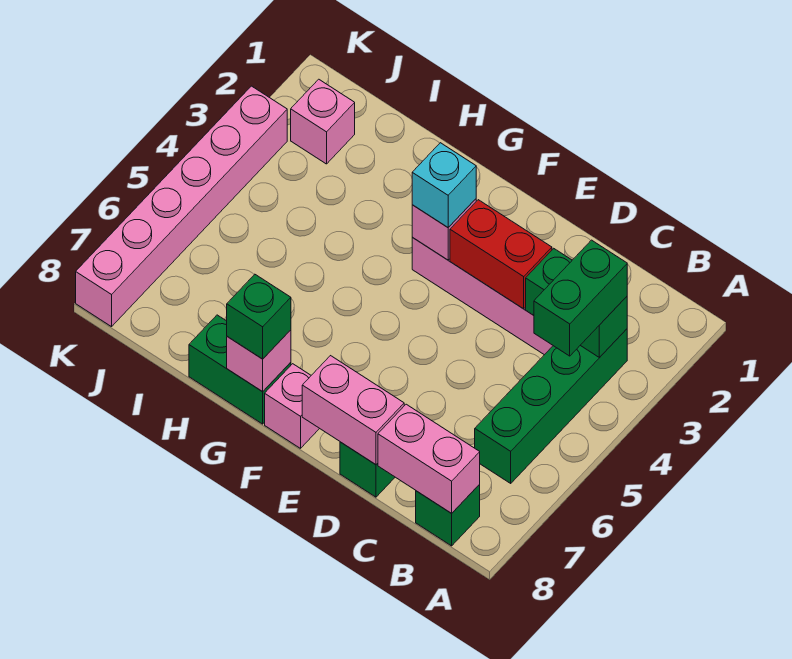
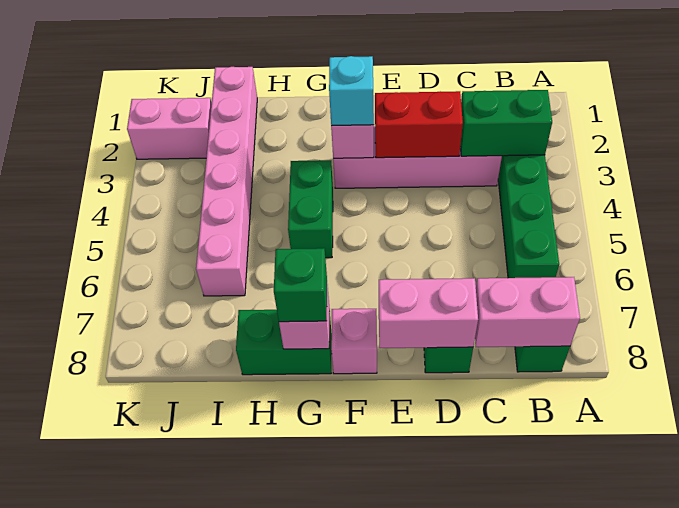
green 1x2 brick [534,240,627,356] -> green 1x2 brick moved to [288,160,333,258]
pink 1x1 brick [291,79,355,164] -> pink 1x2 brick [127,98,211,159]
pink 1x6 brick [76,86,287,327] -> pink 1x6 brick moved to [196,67,257,296]

